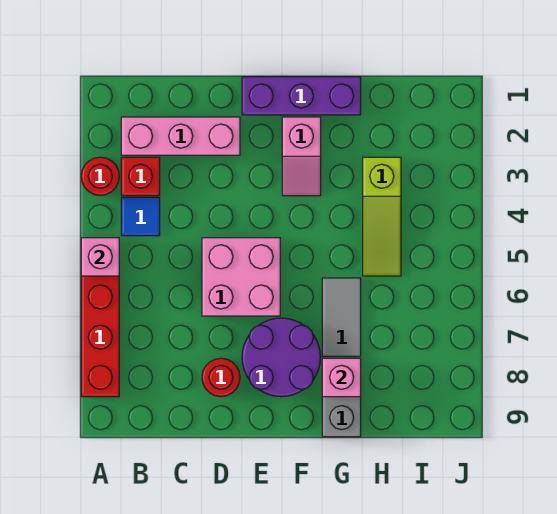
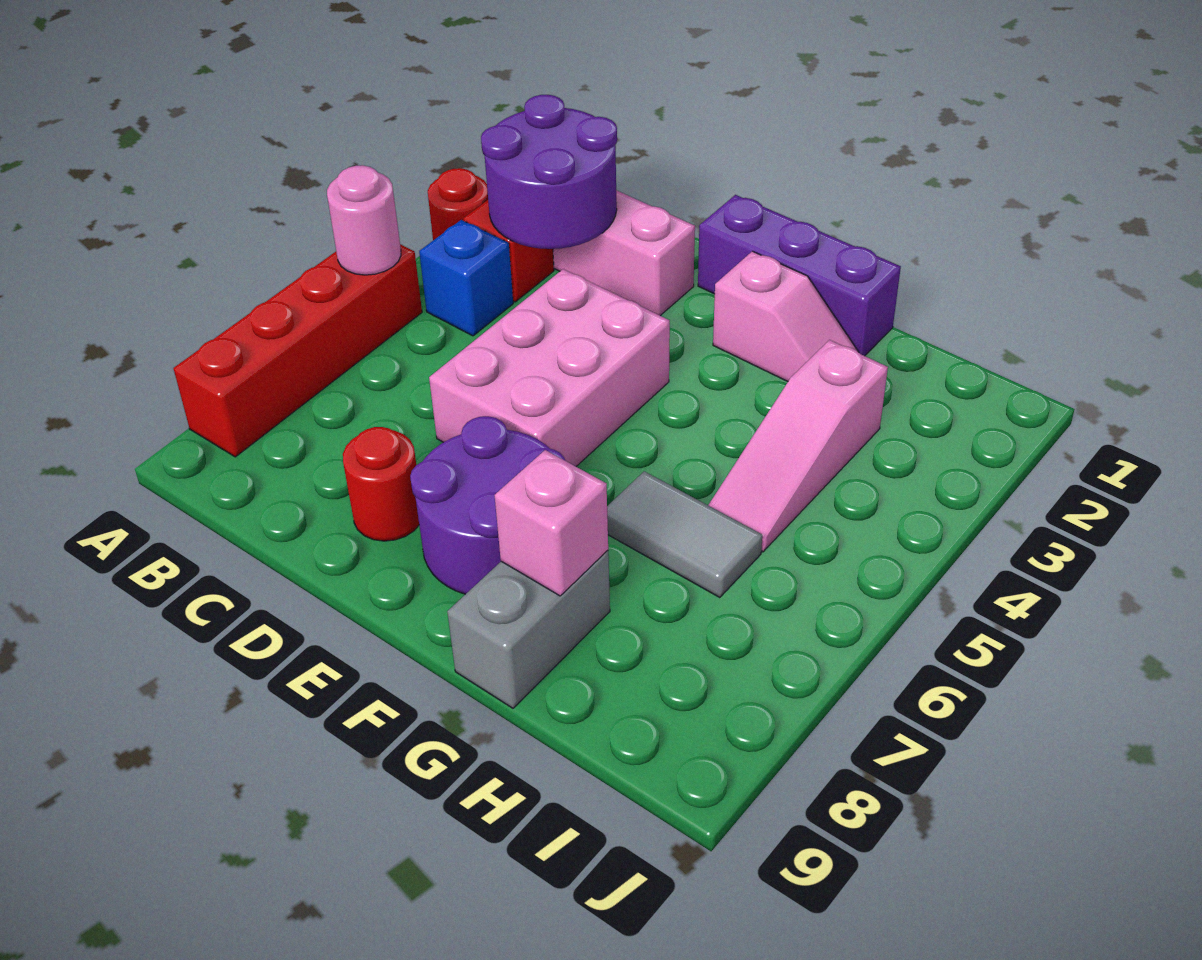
pink 1x1 brick [81,238,119,276] -> pink 1x1 round brick [327,165,401,275]
none -> purple 2x2 round brick [481,95,617,249]
blue 1x1 tile [121,197,160,236] -> blue 1x1 brick [419,220,513,336]
pink 2x2 brick [202,238,280,316] -> pink 2x3 brick [429,269,670,466]
pink 1x2 slope [282,117,321,196] -> pink 1x2 slope turned to [713,251,858,381]
grey 1x2 tile [322,278,361,356] -> grey 1x2 tile turned to [607,471,762,598]
lime 1x3 slope [363,157,401,276] -> pink 1x3 slope [708,340,888,552]

